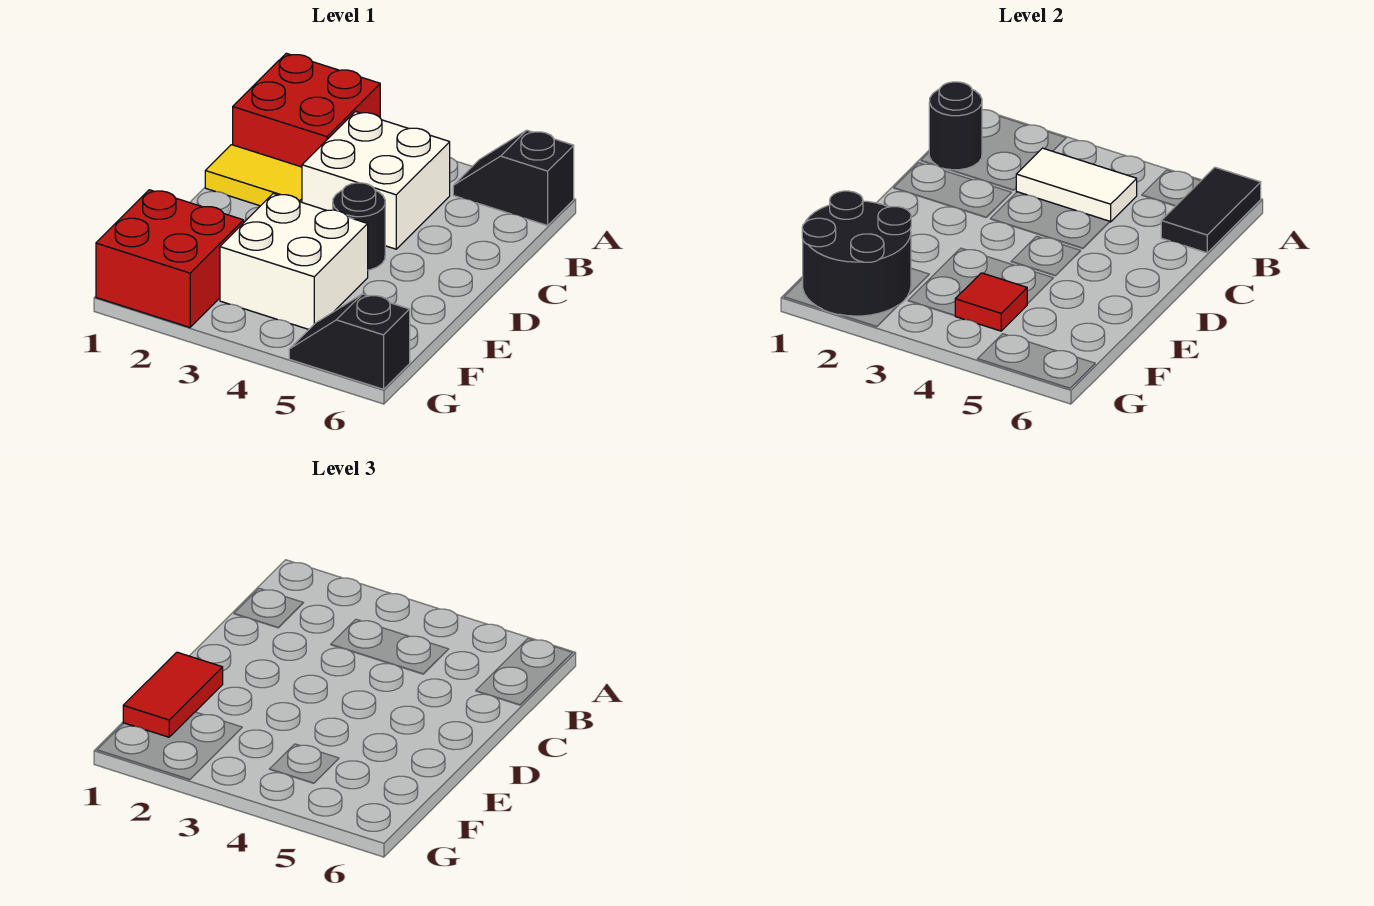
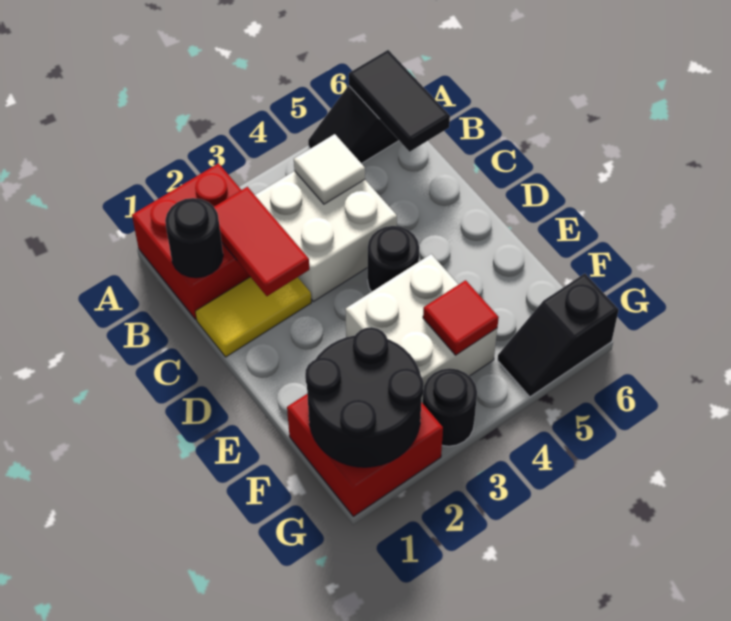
white 1x2 tile [1016,148,1137,222] -> white 1x1 tile [294,134,365,204]
red 1x2 tile [123,652,223,737] -> red 1x2 tile moved to [214,187,309,296]
none -> black 1x1 round brick [423,368,477,446]

